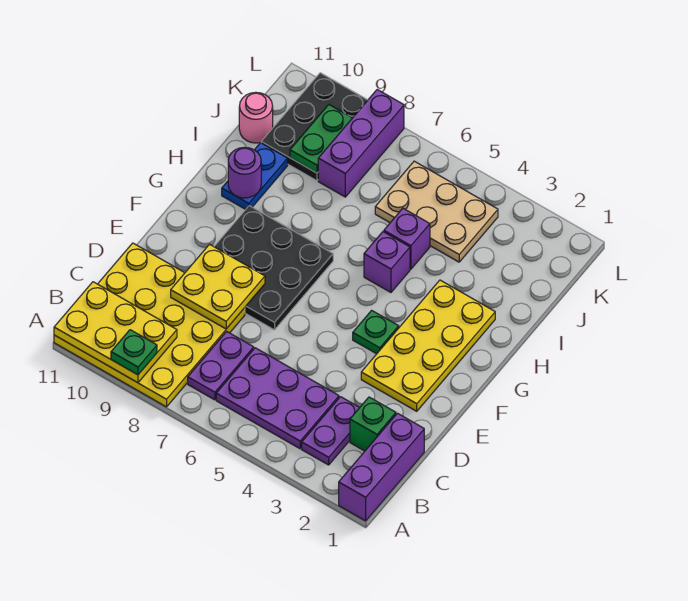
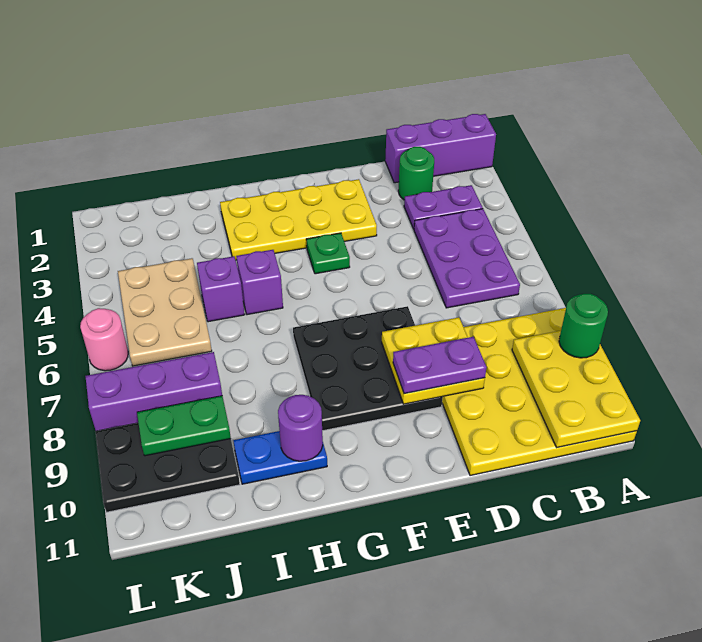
green 1x1 plate [111,330,157,375] -> green 1x1 round brick [559,294,608,358]
purple 1x2 plate [188,332,254,400] -> purple 1x2 plate moved to [393,337,487,394]
green 1x1 brick [350,397,396,451] -> green 1x1 round brick [398,147,434,200]
pink 1x1 round brick [239,92,273,143] -> pink 1x1 round brick moved to [80,308,128,371]

